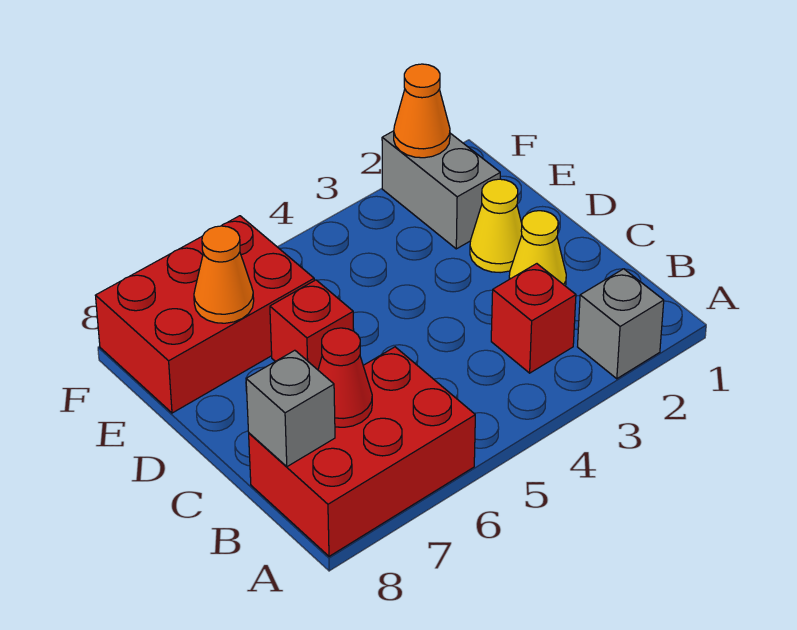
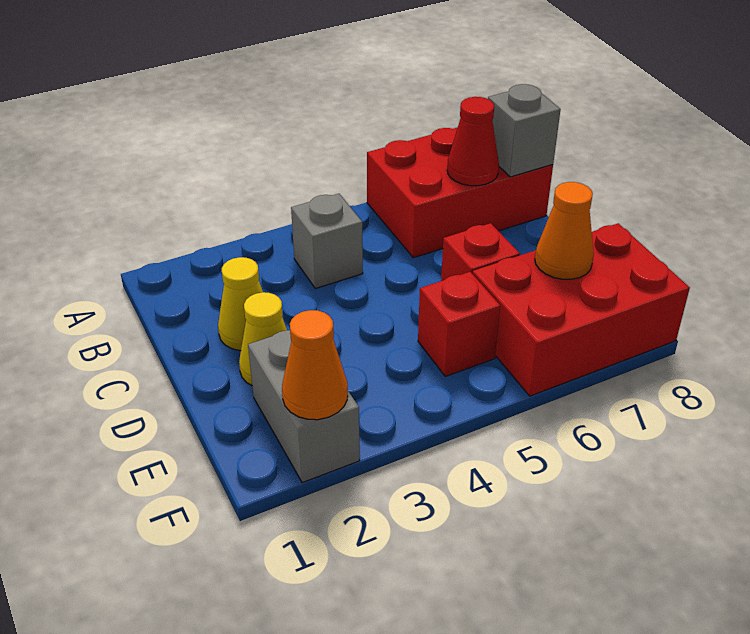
grey 1x1 brick [578,269,664,379] -> grey 1x1 brick moved to [291,194,363,289]
red 1x1 brick [491,264,576,373] -> red 1x1 brick moved to [418,272,500,376]

